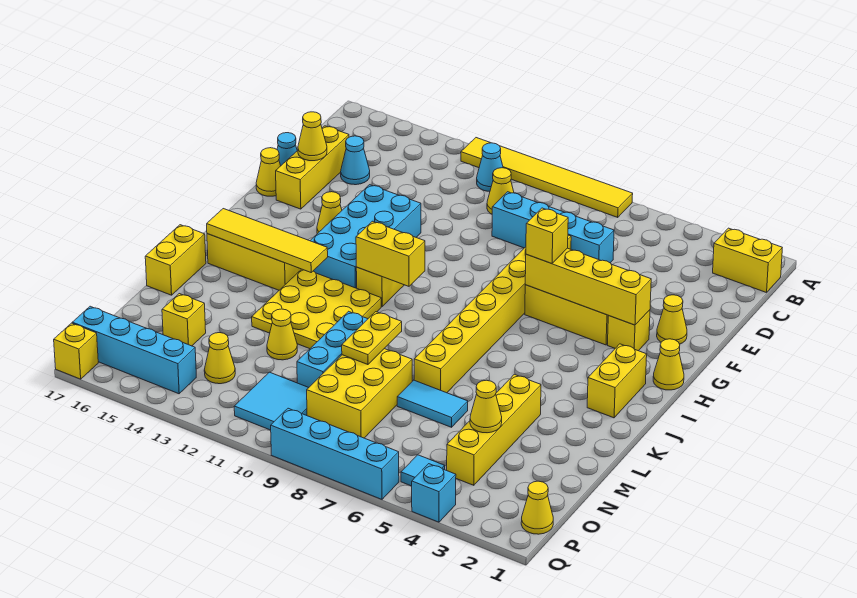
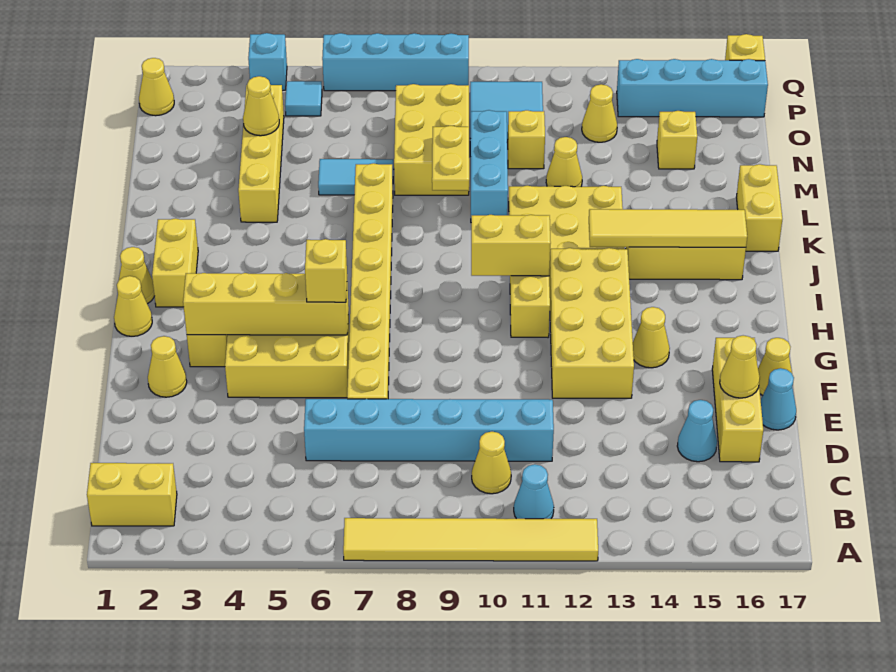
cyan 1x4 brick [492,192,614,263] -> cyan 1x6 brick [304,399,554,461]
cyan 2x4 brick [310,185,421,288] -> yellow 2x4 brick [549,248,634,398]
none -> yellow 1x1 cone [119,247,154,304]
none -> yellow 1x1 brick [508,110,545,169]

